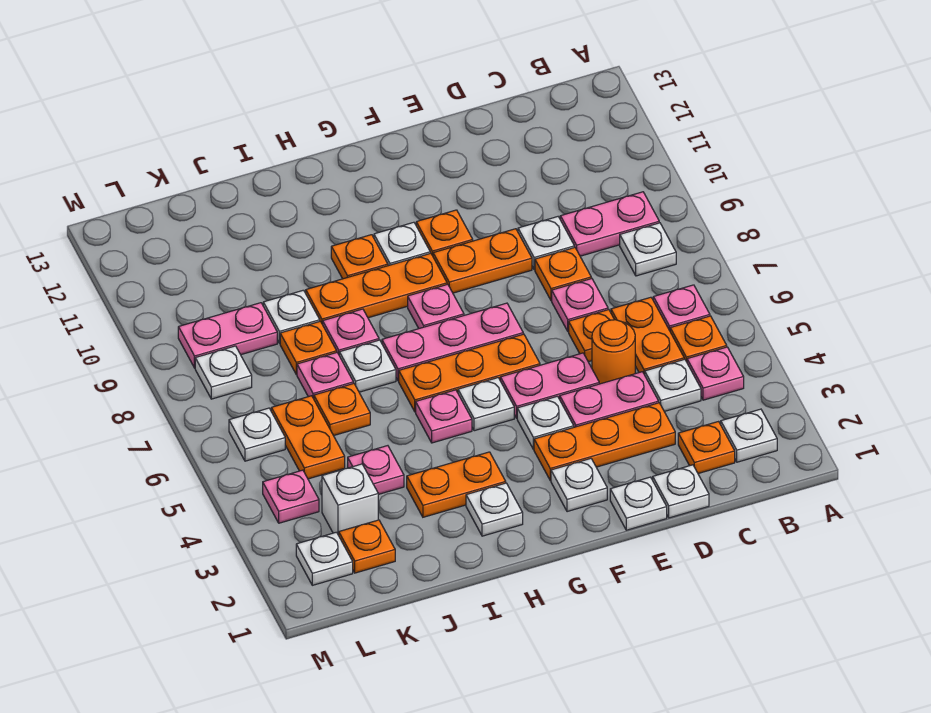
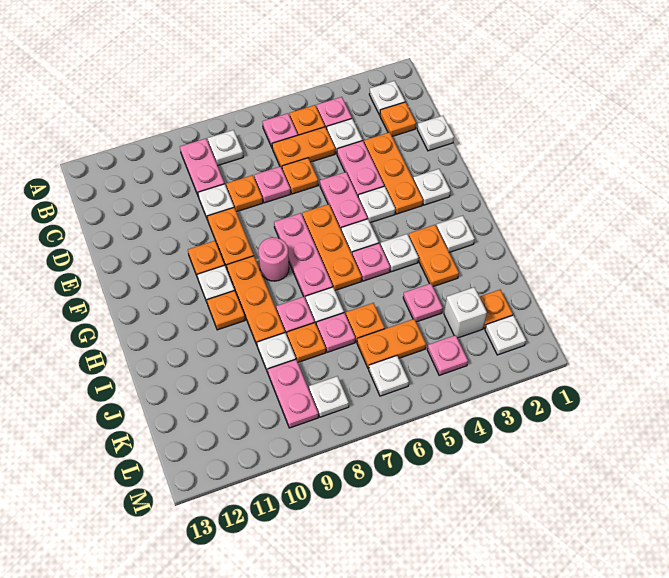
orange 1x1 round brick [592,320,635,384] -> none
white 1x1 plate [610,477,667,530] -> white 1x1 plate moved to [380,234,419,272]
pink 1x1 plate [408,284,464,328] -> pink 1x1 round brick [258,237,289,281]

